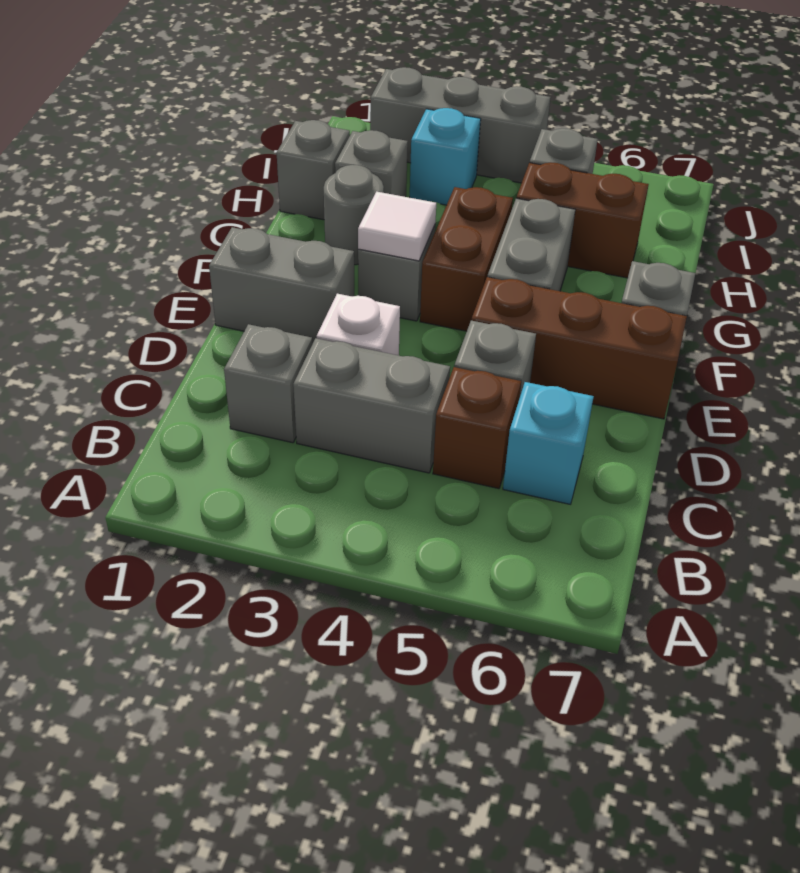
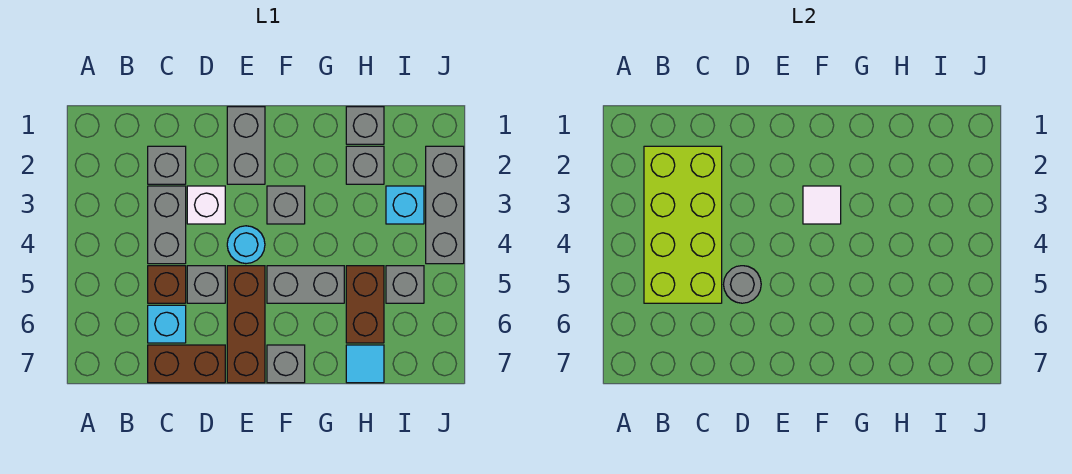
none -> lime 2x4 brick [644,146,722,303]
none -> cyan 1x1 round brick [227,226,265,264]
brown 1x2 brick [420,187,513,331] -> brown 1x2 brick moved to [148,345,225,383]
grey 1x1 round brick [324,165,384,265] -> grey 1x1 round brick moved to [724,266,761,303]
none -> cyan 1x1 tile [346,345,384,383]

